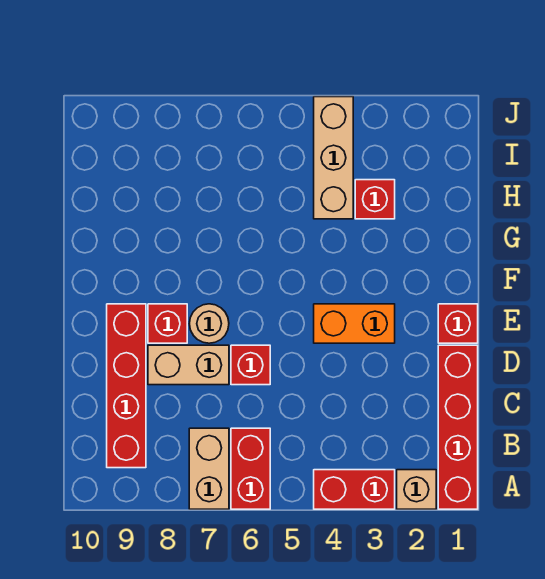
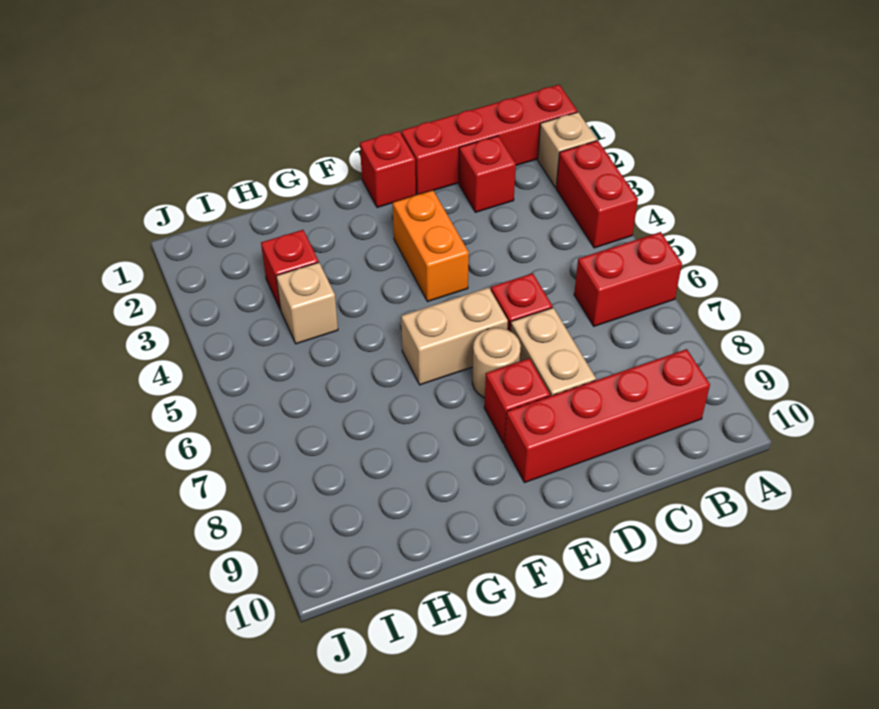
tan 1x2 brick [189,428,229,509] -> tan 1x2 brick moved to [401,288,508,385]
none -> red 1x1 brick [459,136,516,212]
tan 1x3 brick [314,97,353,219] -> tan 1x1 brick [276,262,338,344]

